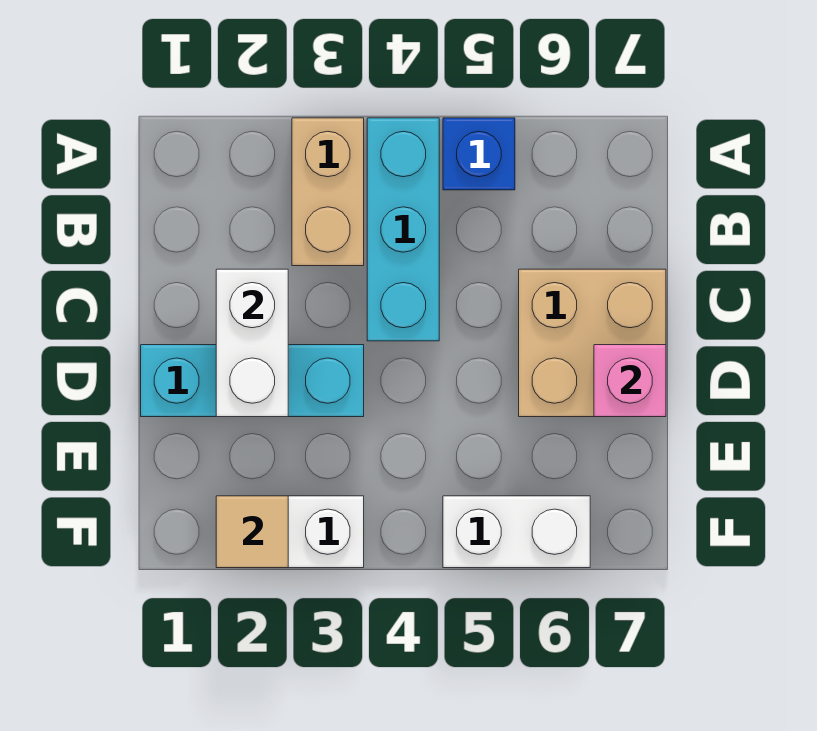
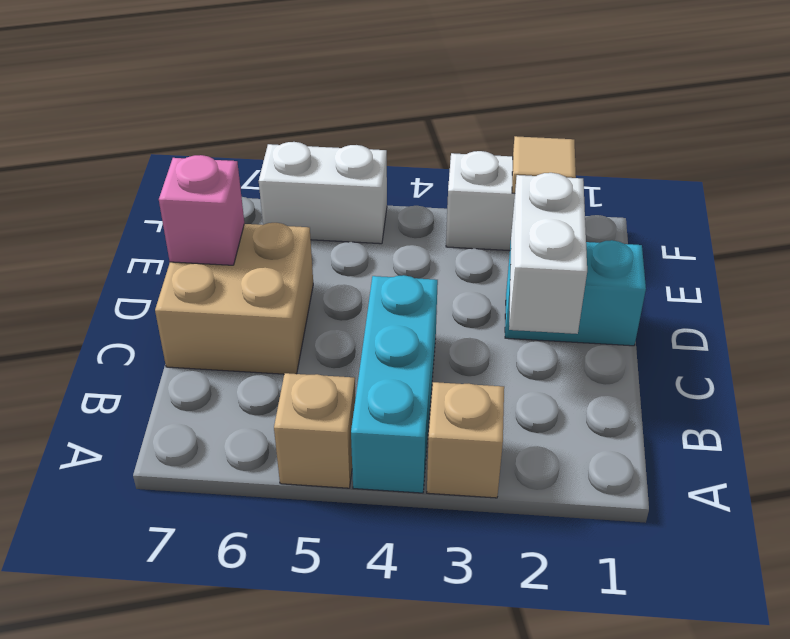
tan 1x2 brick [292,118,364,266] -> tan 1x1 brick [427,382,504,498]
blue 1x1 brick [443,118,515,190] -> tan 1x1 brick [274,373,356,488]
cyan 1x3 brick [141,345,364,417] -> cyan 1x2 brick [505,240,646,346]

